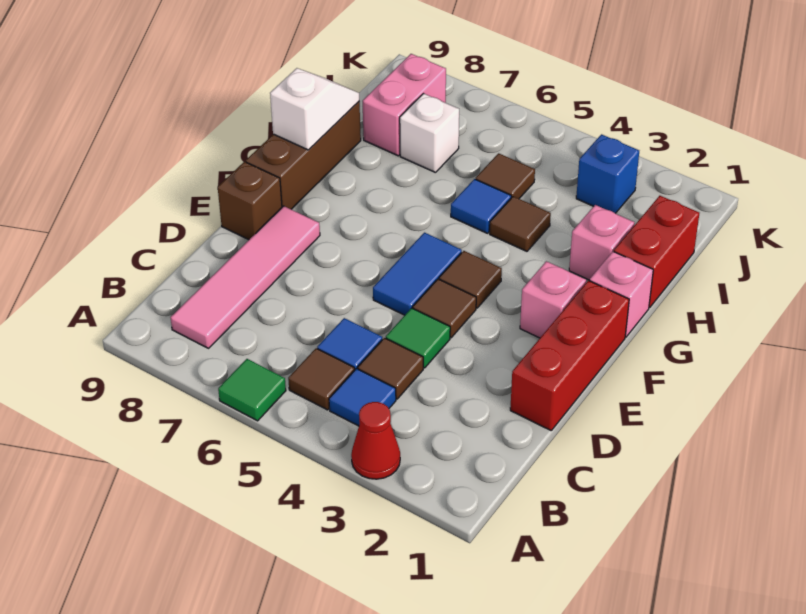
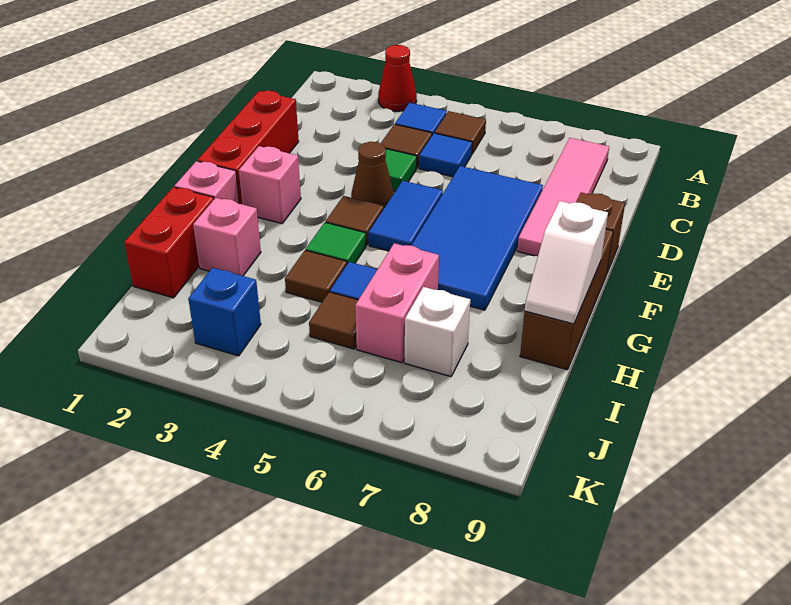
green 1x1 tile [218,359,286,421] -> green 1x1 tile moved to [306,222,366,264]
none -> blue 2x4 tile [411,166,543,310]
brown 1x1 tile [413,279,476,338] -> brown 1x1 cone [351,142,394,208]
pink 1x2 brick [363,54,446,156] -> pink 1x2 brick moved to [355,243,439,363]

